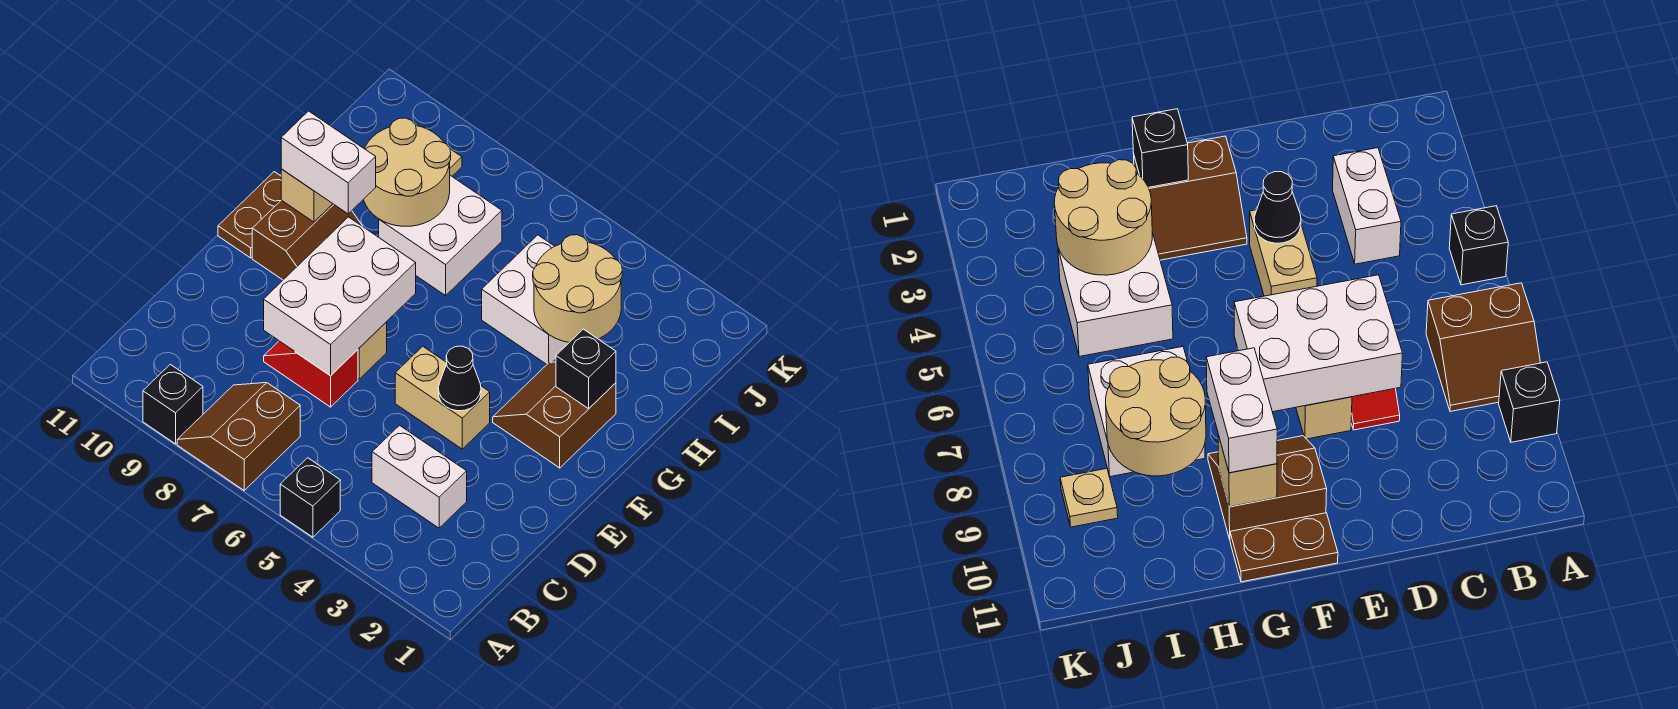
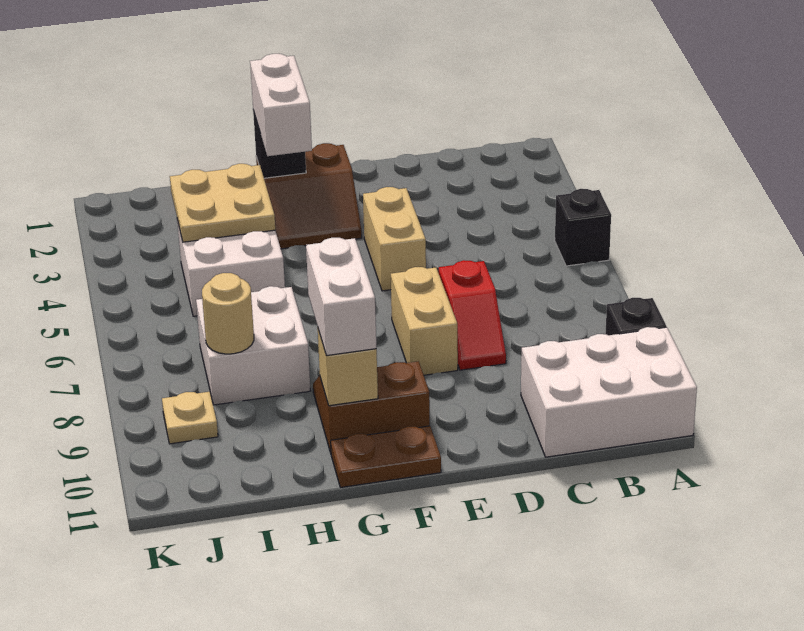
brown 2x2 slope [177,383,300,490] -> none
white 1x2 brick [372,425,467,528] -> white 1x2 brick moved to [250,54,312,156]
white 2x3 brick [264,217,416,376] -> white 2x3 brick moved to [521,327,697,457]
black 1x1 cone [438,346,481,411] -> none
tan 2x2 round brick [533,235,622,342] -> tan 2x2 plate [170,164,275,242]
tan 2x2 round brick [363,118,451,226] -> tan 1x1 round brick [202,273,254,354]

